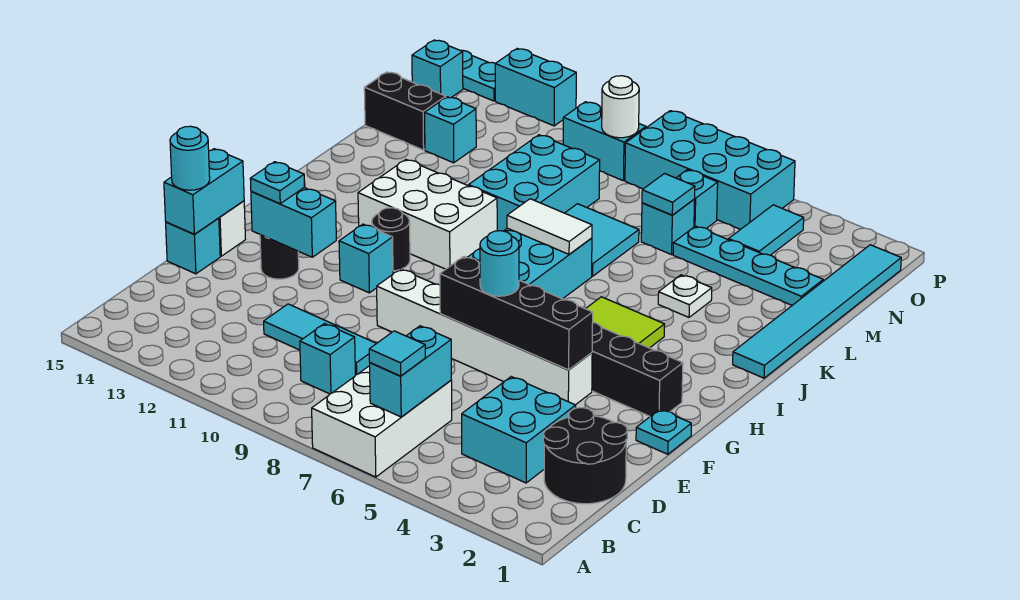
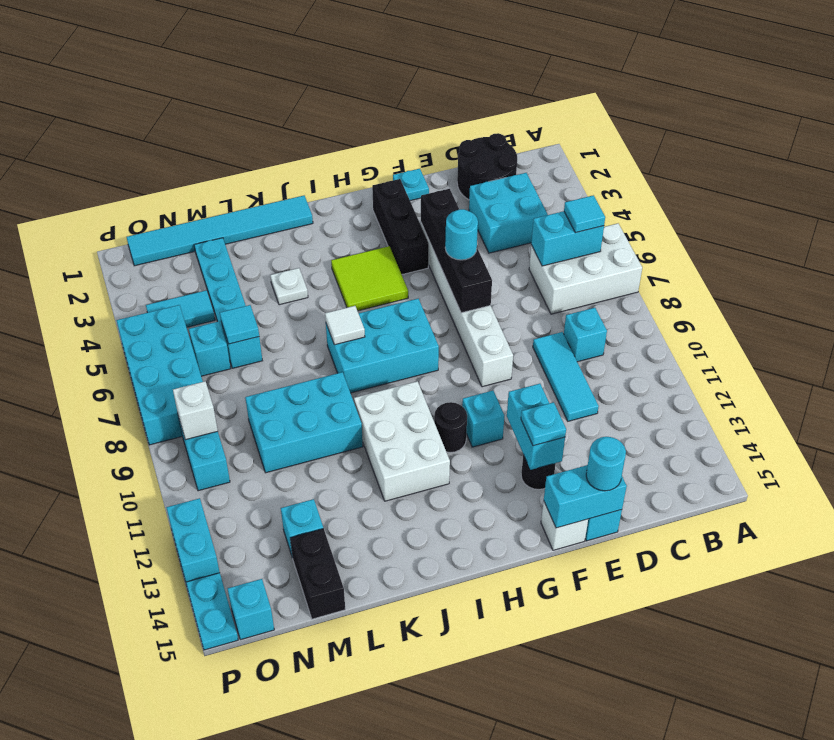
white 1x2 tile [507,199,592,254] -> white 1x1 tile [325,306,365,345]
cyan 2x2 tile [565,204,639,276] -> none
white 1x1 round brick [602,76,639,138] -> white 1x1 brick [173,381,218,440]

